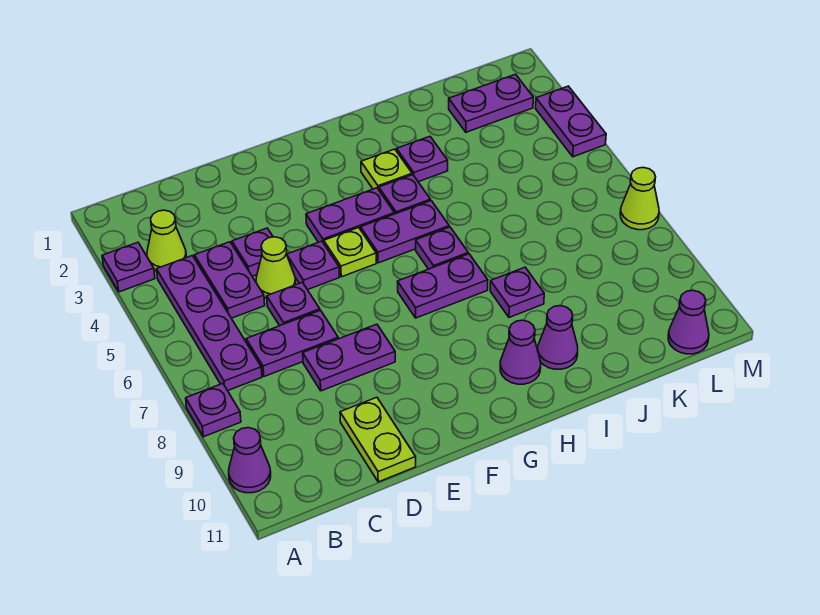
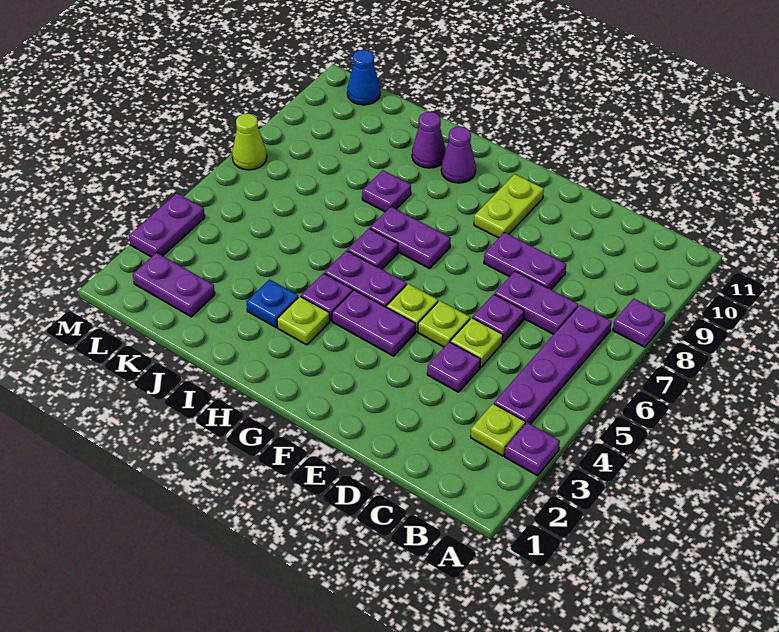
purple 1x1 cone [229,428,271,493] -> none
lime 1x1 cone [147,210,186,271] -> lime 1x1 plate [471,404,525,456]
purple 1x2 plate [194,242,265,318] -> none
lime 1x1 cone [256,237,296,298] -> lime 1x1 plate [450,318,503,367]
lime 1x2 plate [340,397,416,482] -> lime 1x2 plate moved to [474,174,544,238]
purple 1x1 plate [287,241,339,290] -> lime 1x1 plate [418,301,470,347]
purple 1x1 plate [397,136,448,182] -> blue 1x1 plate [247,280,299,328]
purple 1x1 cone [668,290,709,354] -> blue 1x1 cone [347,50,380,105]

